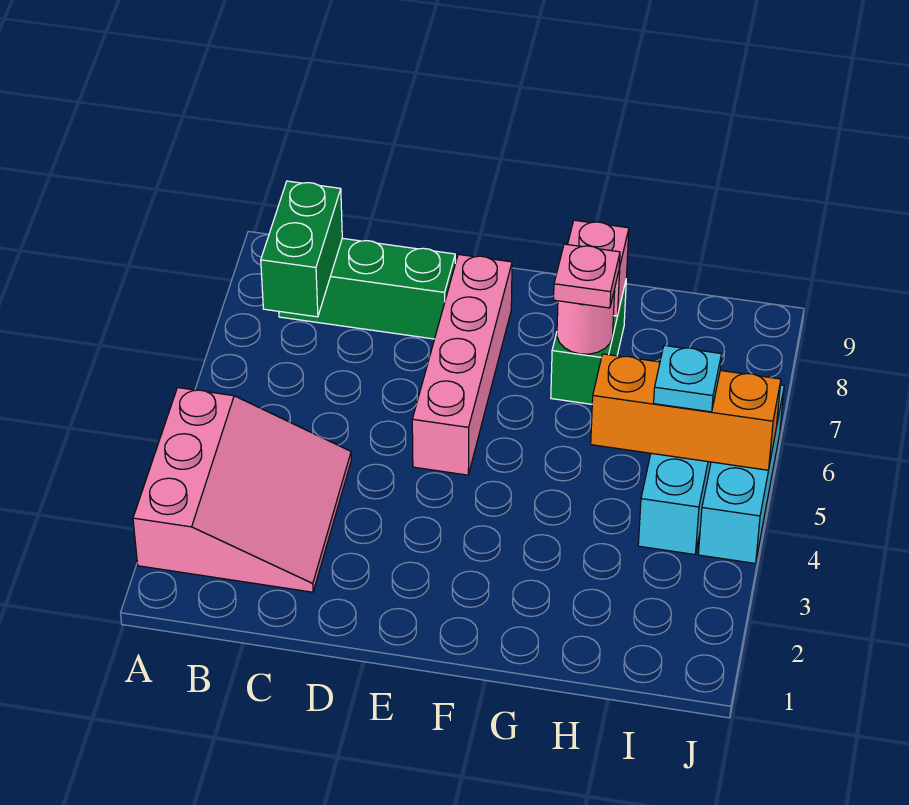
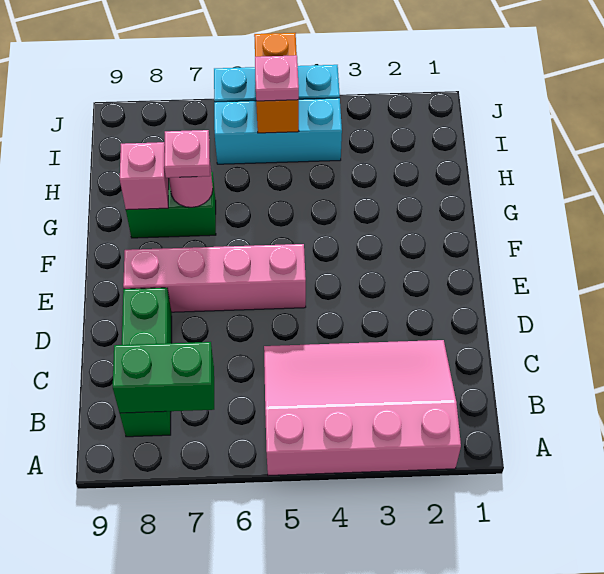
pink 3x3 slope [133,388,351,592] -> pink 3x4 slope [264,340,461,476]
orange 1x3 brick [591,354,781,470] -> orange 1x2 brick [254,33,299,133]
cyan 1x1 plate [654,346,721,412] -> pink 1x1 plate [255,55,299,101]

